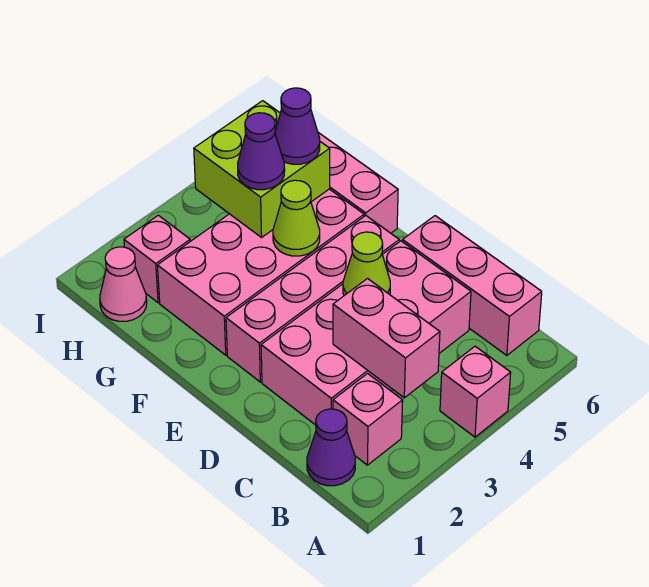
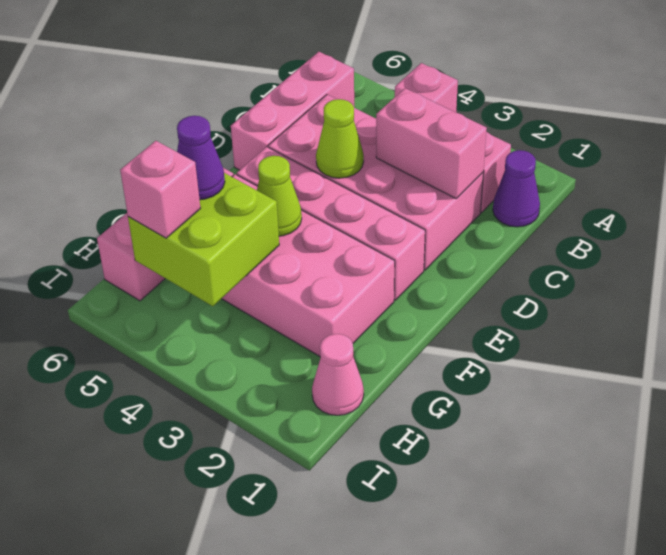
pink 1x2 brick [333,279,440,398] -> pink 1x2 brick turned to [376,88,487,199]
purple 1x1 cone [238,113,285,190] -> none
pink 1x1 brick [124,215,190,303] -> pink 1x1 brick moved to [120,141,201,238]

